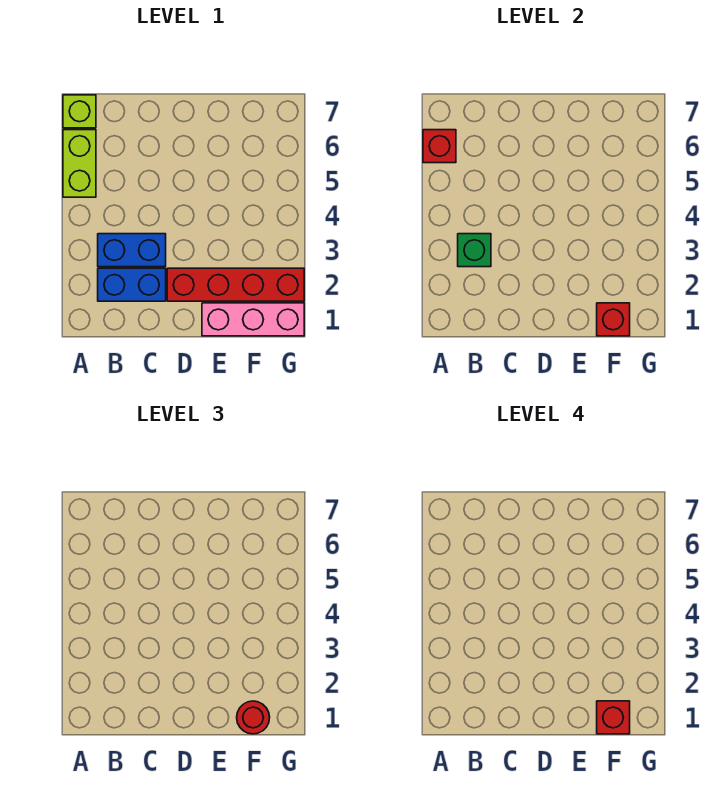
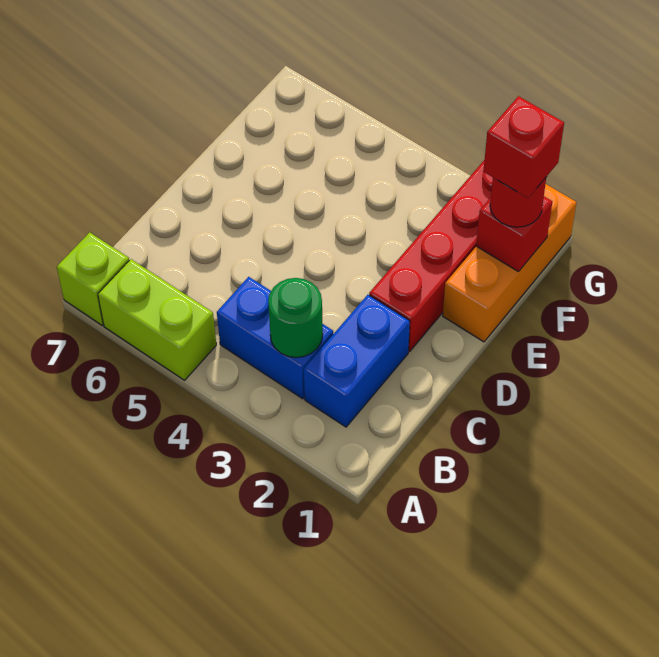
red 1x1 brick [423,130,456,163] -> none
blue 1x2 brick [98,234,166,267] -> blue 1x2 brick turned to [217,277,333,399]
green 1x1 brick [458,234,491,267] -> green 1x1 round brick [268,278,323,358]
pink 1x3 brick [202,303,304,336] -> orange 1x3 brick [443,184,577,342]

